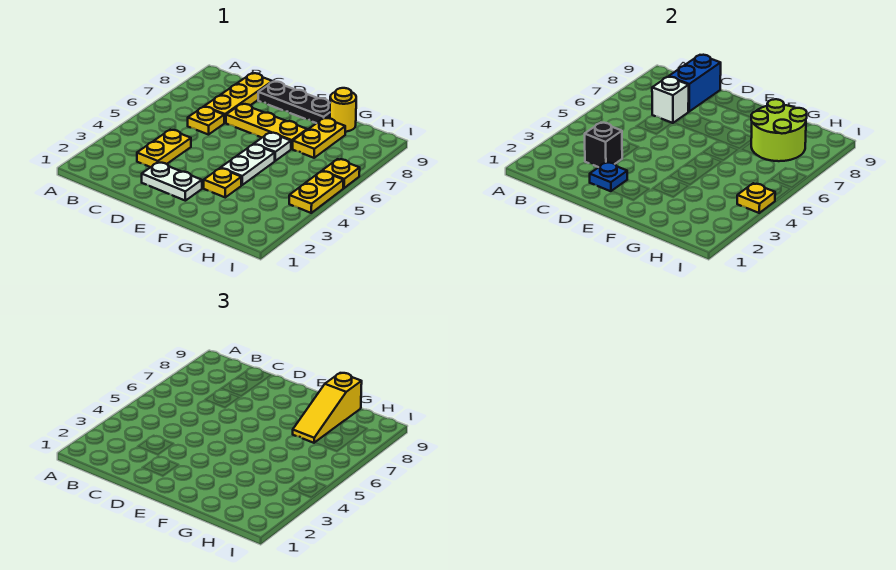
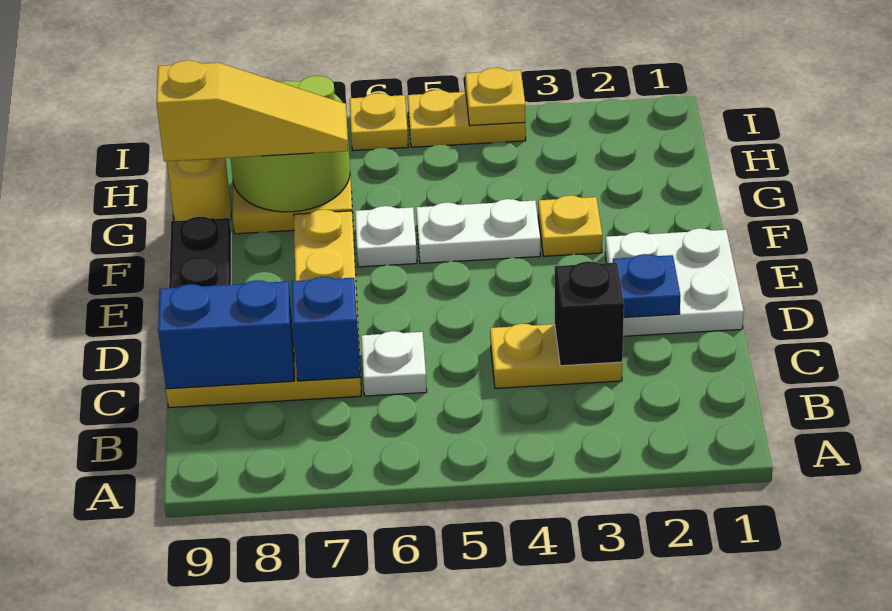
yellow 1x1 plate [188,107,224,135] -> white 1x1 plate [361,331,427,396]
white 1x1 brick [652,77,689,123] -> blue 1x1 brick [292,277,360,381]
white 1x2 plate [142,162,202,201] -> white 2x2 plate [605,228,744,336]

